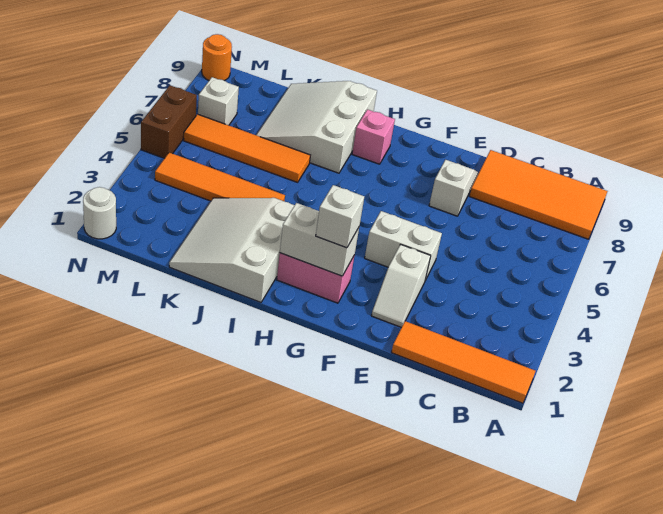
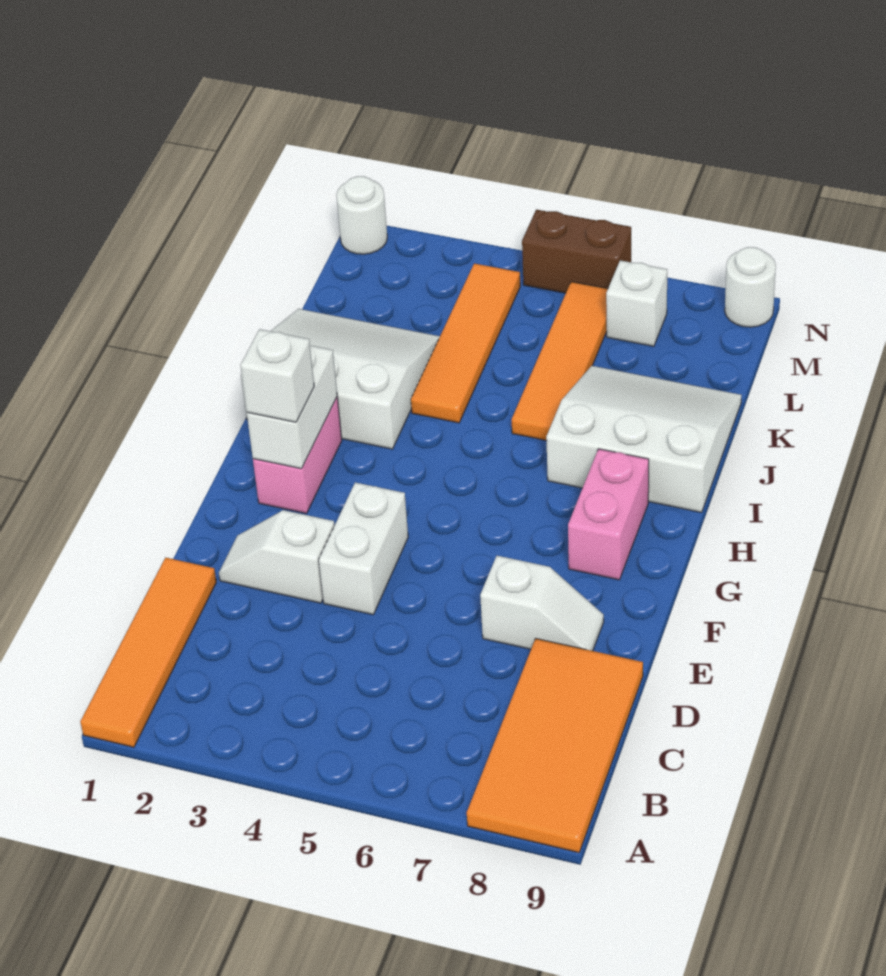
pink 1x1 brick [352,110,395,164] -> pink 1x2 brick [568,449,649,580]
orange 1x1 round brick [202,34,232,81] -> white 1x1 round brick [725,247,776,327]

